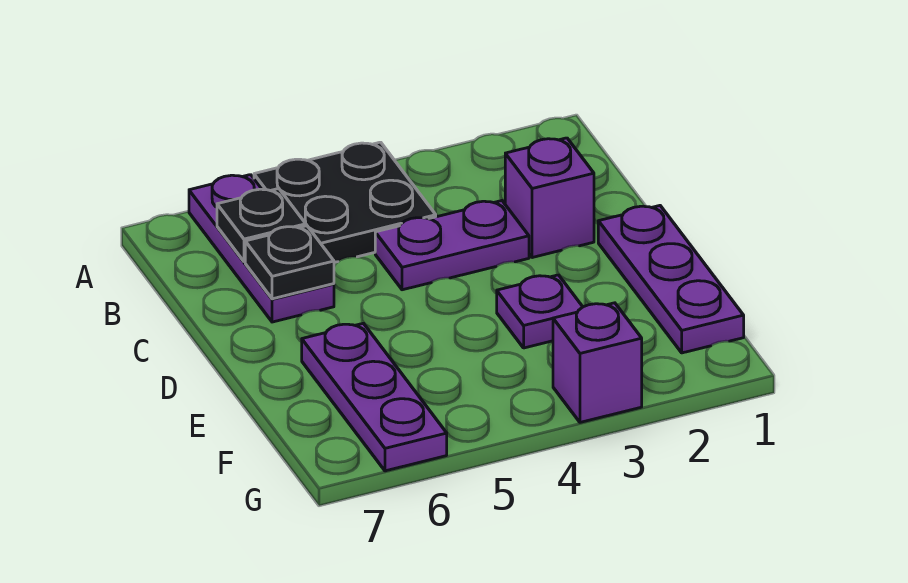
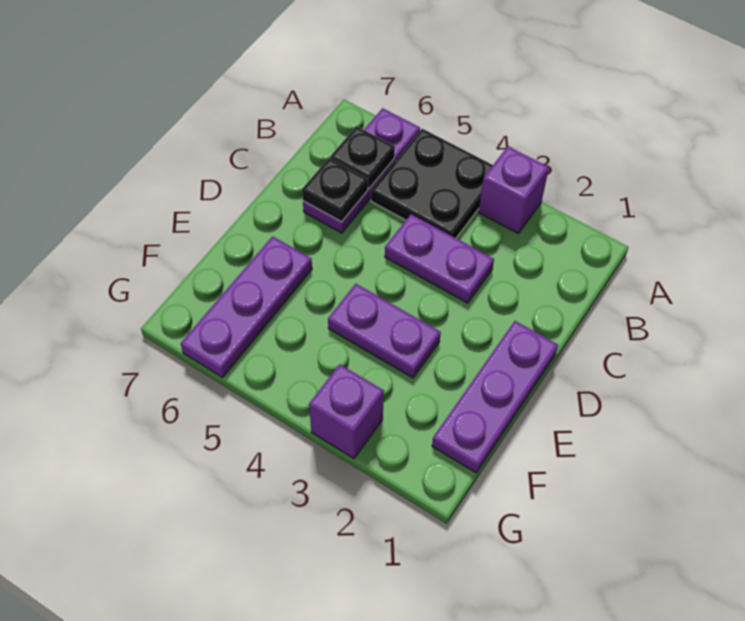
purple 1x1 brick [505,138,594,258] -> purple 1x1 brick moved to [479,146,549,234]
purple 1x1 plate [497,275,583,348] -> purple 1x2 plate [328,284,441,378]

